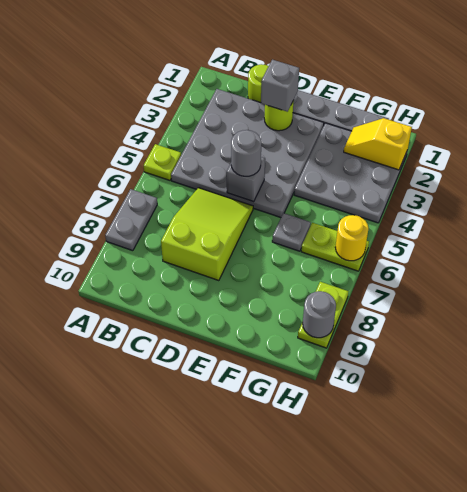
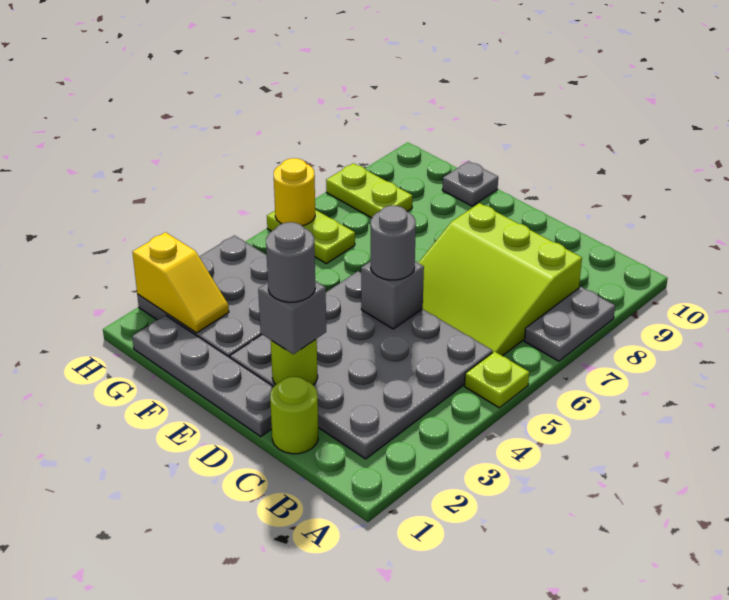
lime 2x3 slope [161,188,253,281] -> lime 3x3 slope [418,203,582,356]
grey 1x1 plate [272,213,311,251] -> grey 1x1 plate moved to [442,161,498,206]
lime 1x2 plate [298,282,348,348] -> lime 1x2 plate turned to [326,163,412,218]
grey 1x1 round brick [303,291,336,338] -> grey 1x1 round brick moved to [266,222,315,302]

